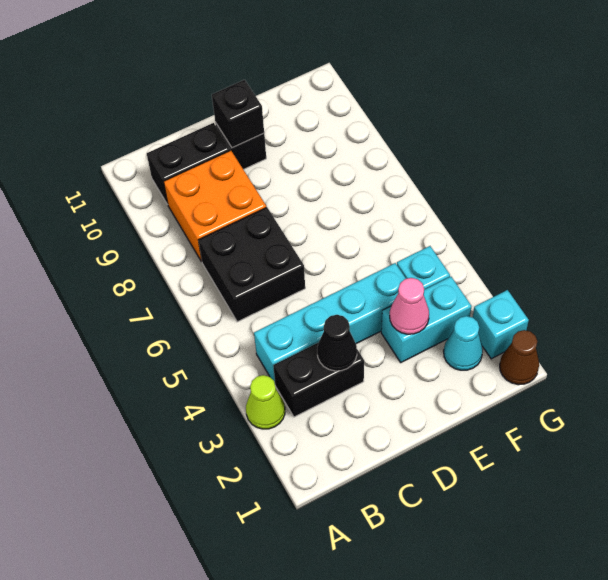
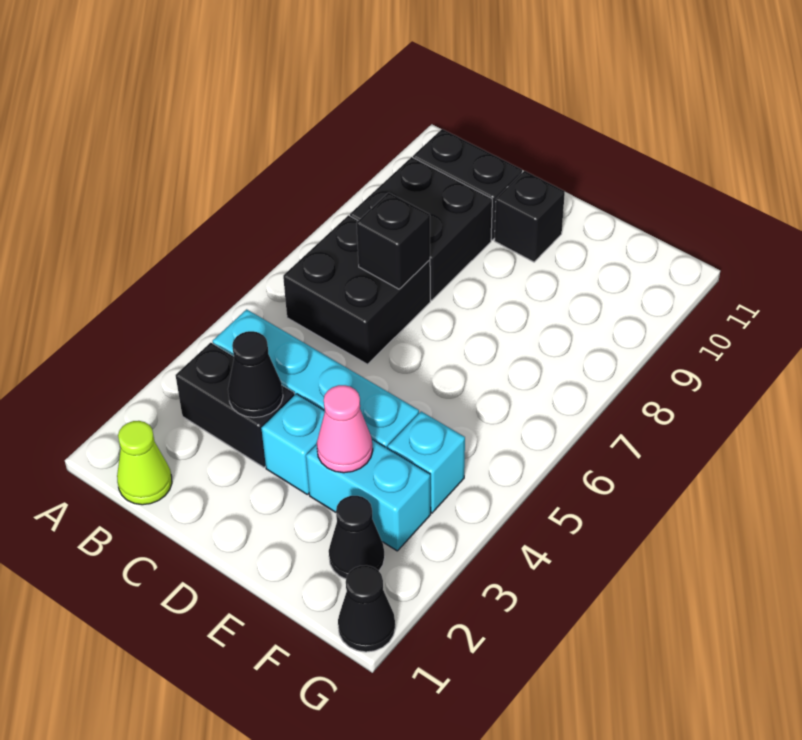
lime 1x1 cone [246,375,285,429] -> lime 1x1 cone moved to [117,421,172,505]
orange 2x2 brick [164,150,266,262] -> black 2x2 brick [350,157,492,300]
black 1x1 brick [212,80,264,148] -> black 1x1 brick moved to [357,193,430,289]
cyan 1x1 cone [444,316,483,370] -> black 1x1 cone [329,496,385,579]
brown 1x1 cone [500,330,539,385] -> black 1x1 cone [338,565,395,652]
cyan 1x1 brick [473,290,529,359] -> cyan 1x1 brick moved to [261,394,325,494]

